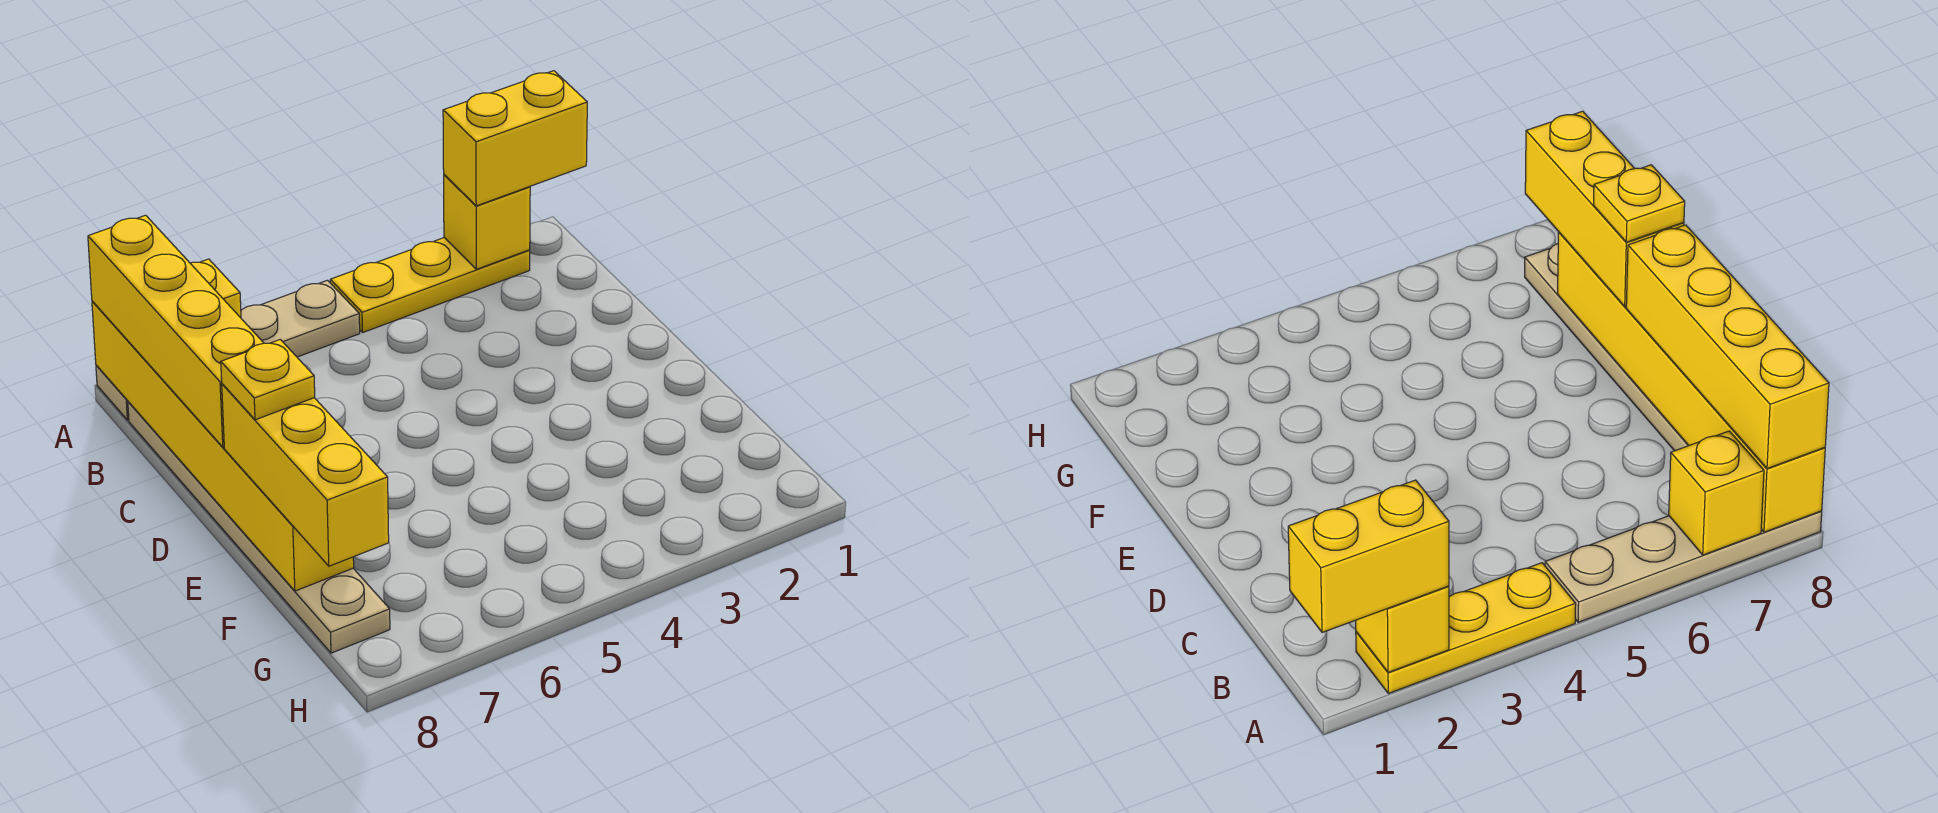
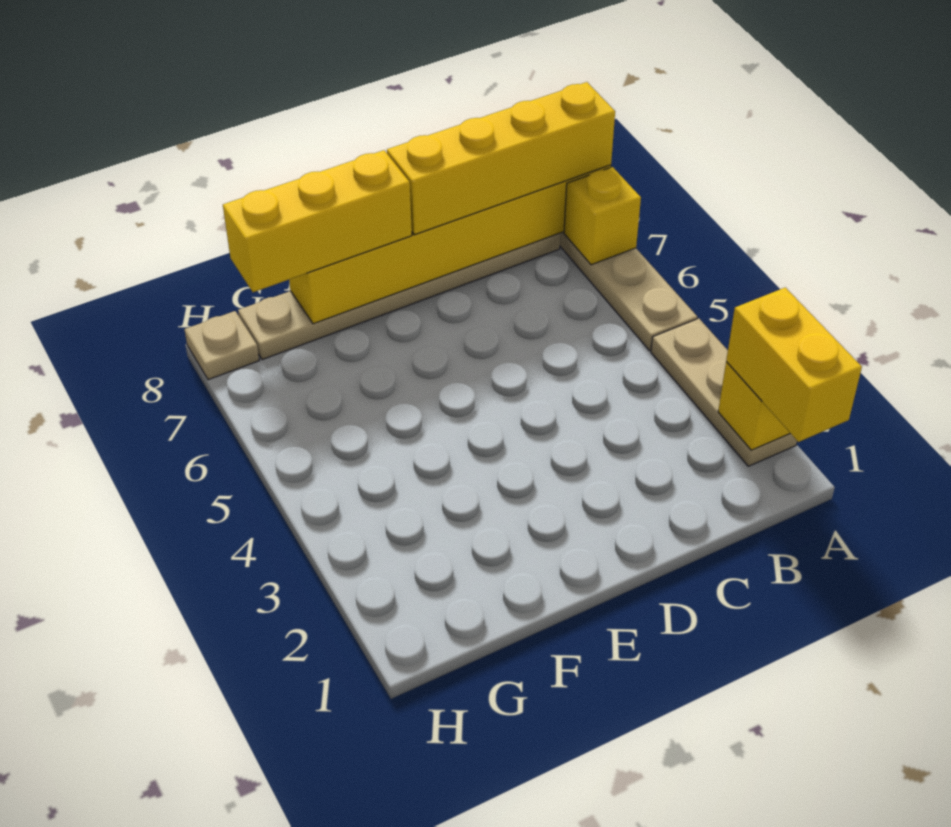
yellow 1x3 plate [330,238,530,333] -> tan 1x3 plate [651,318,797,466]
yellow 1x1 plate [221,340,315,420] -> none
none -> tan 1x1 plate [184,311,259,380]

